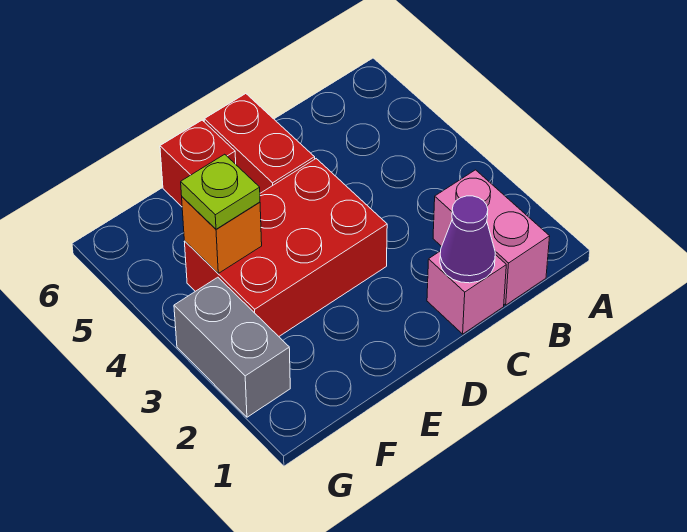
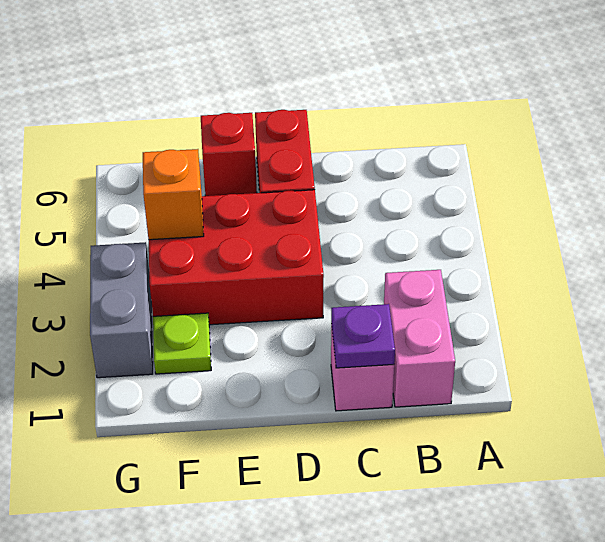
purple 1x1 cone [440,196,495,283] -> purple 1x1 plate [331,304,395,368]
lime 1x1 plate [181,154,260,229] -> lime 1x1 plate moved to [153,313,211,374]

